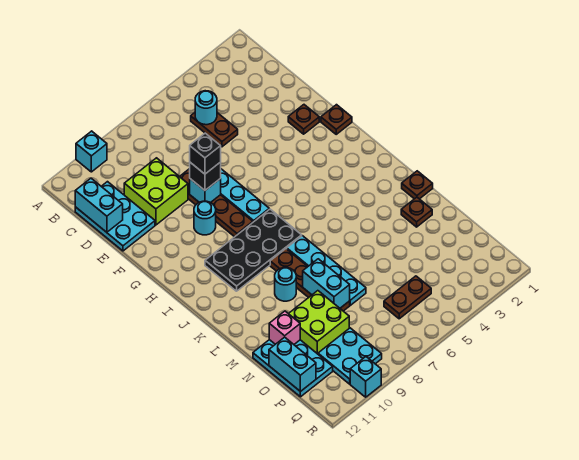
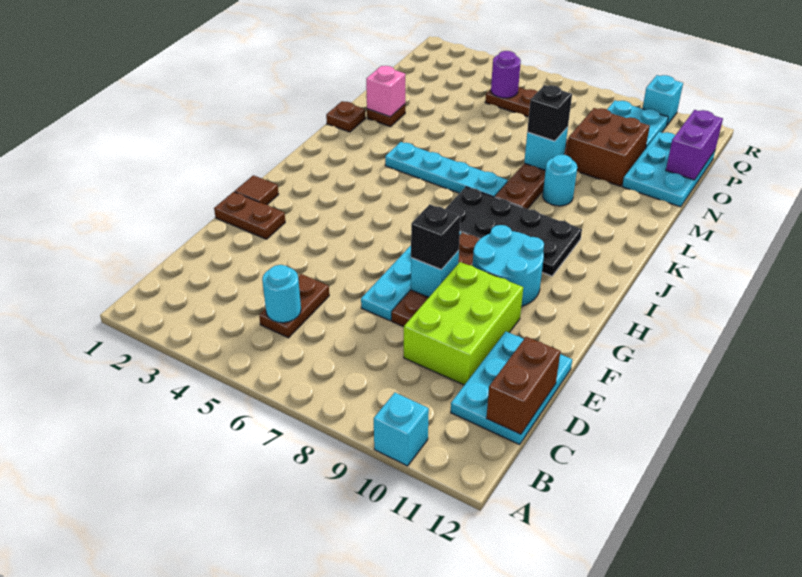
cyan 1x2 brick [75,178,123,232] -> brown 1x2 brick [486,337,561,434]
lime 2x2 brick [124,158,188,225] -> lime 2x3 brick [404,262,523,385]
brown 1x1 plate [288,105,319,134] -> brown 1x2 plate [214,192,285,239]
black 1x1 brick [190,133,221,174] -> black 1x1 brick moved to [527,85,572,141]
brown 1x1 plate [321,105,352,134] -> brown 1x1 tile [235,175,279,205]
cyan 1x1 round brick [194,201,216,235] -> cyan 2x2 round brick [473,225,544,307]
cyan 1x4 plate [287,236,366,305] -> cyan 1x4 plate turned to [385,142,508,197]
cyan 1x2 brick [303,259,350,308] -> cyan 1x1 brick [524,127,568,170]
lime 2x2 brick [289,291,349,354] -> brown 2x2 brick [566,108,650,186]
pink 1x1 brick [269,311,300,344] -> pink 1x1 brick moved to [366,66,405,117]
cyan 1x2 brick [269,337,316,392] -> purple 1x2 brick [666,110,723,180]
none -> purple 1x1 round brick [491,51,521,98]

